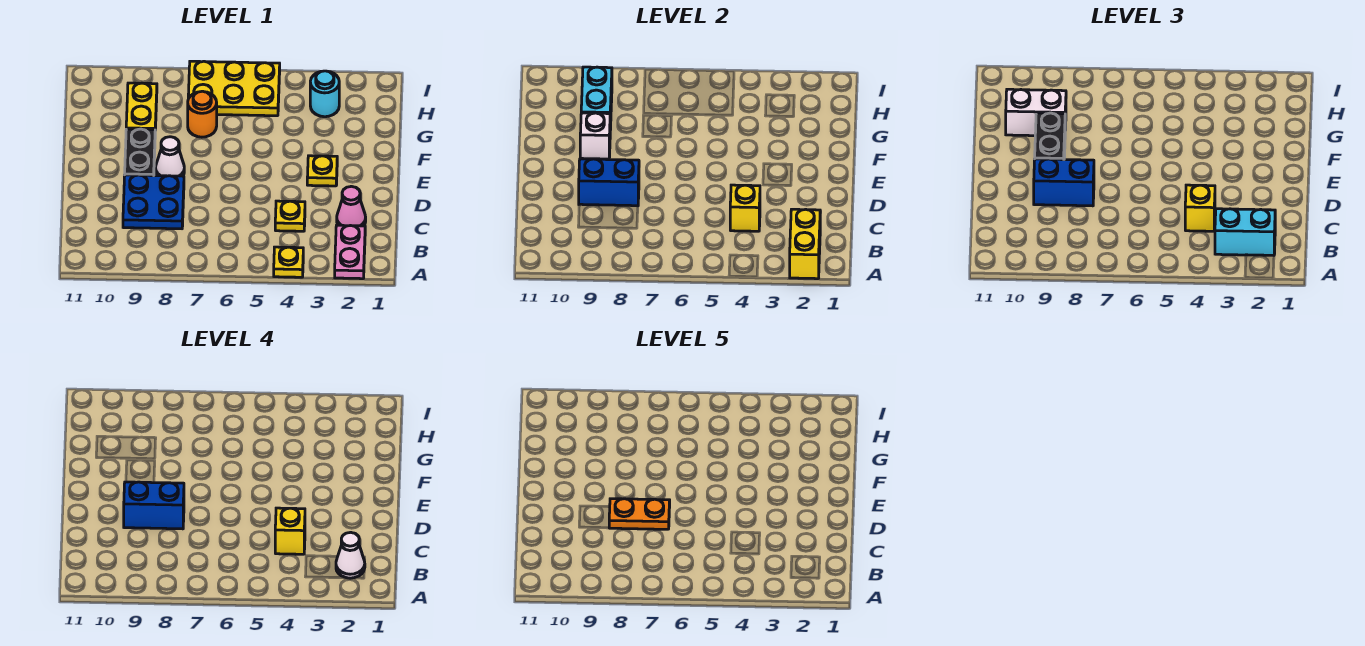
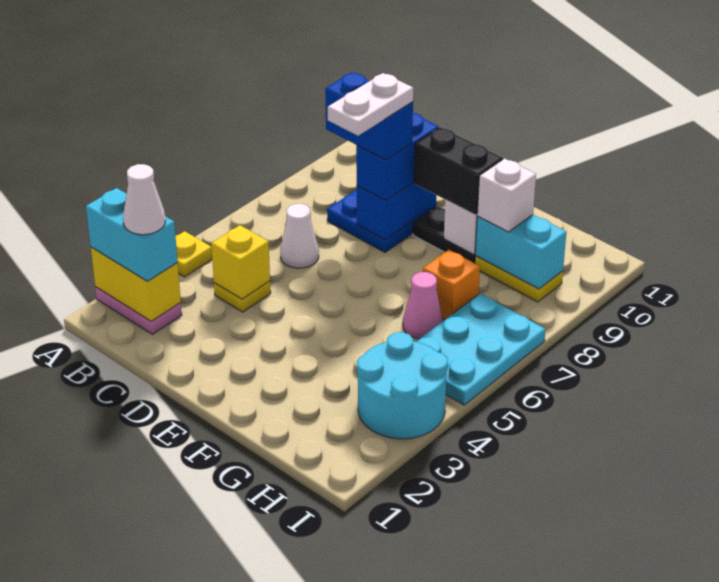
cyan 1x2 brick [1215,209,1275,255] -> cyan 1x2 brick turned to [86,188,178,281]
pink 1x1 cone [337,186,366,226] -> pink 1x1 cone moved to [403,272,443,339]
yellow 1x1 brick [1185,185,1215,231] -> none
yellow 1x1 brick [275,508,305,554] -> none
orange 1x2 plate [609,499,670,529] -> white 1x2 plate [328,73,413,136]
blue 1x2 brick [124,482,184,529] -> blue 1x2 brick turned to [325,72,413,160]
yellow 1x1 plate [307,156,337,186] -> none
white 1x1 cone [155,137,184,176] -> white 1x1 cone moved to [280,204,319,268]
orange 1x1 round brick [188,91,217,137] -> orange 1x1 brick [423,250,480,320]
white 1x2 brick [1006,89,1066,136] -> white 1x1 brick [477,159,536,232]
cyan 1x1 round brick [310,71,339,117] -> cyan 2x2 round brick [357,332,448,439]
yellow 2x3 plate [188,61,280,116] -> cyan 2x3 plate [416,294,545,405]

